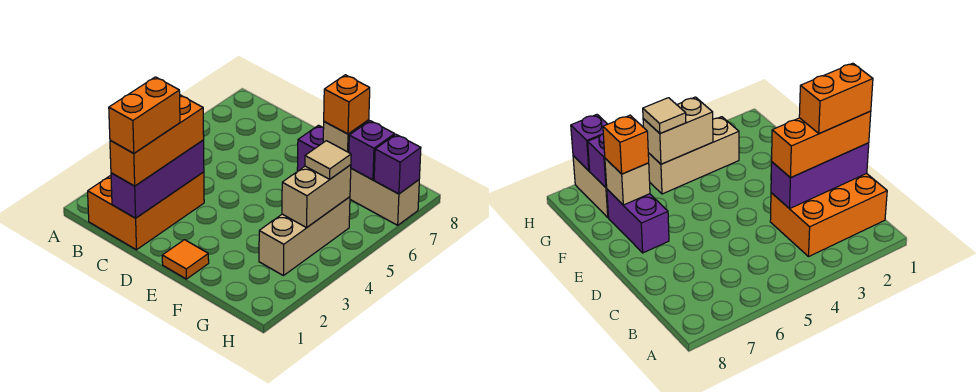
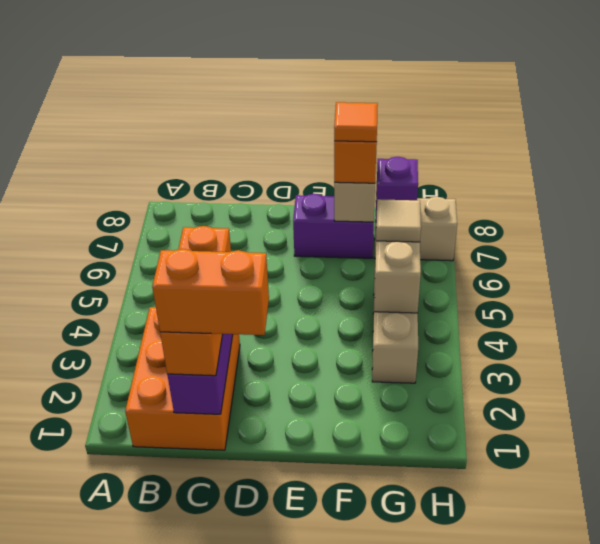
orange 1x2 brick [109,77,180,153] -> orange 1x2 brick turned to [152,249,269,335]
orange 1x1 tile [162,240,209,279] -> orange 1x1 tile moved to [334,102,378,142]
purple 1x1 brick [374,135,421,194] -> none

